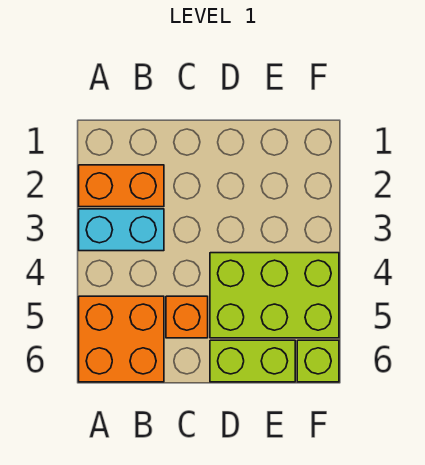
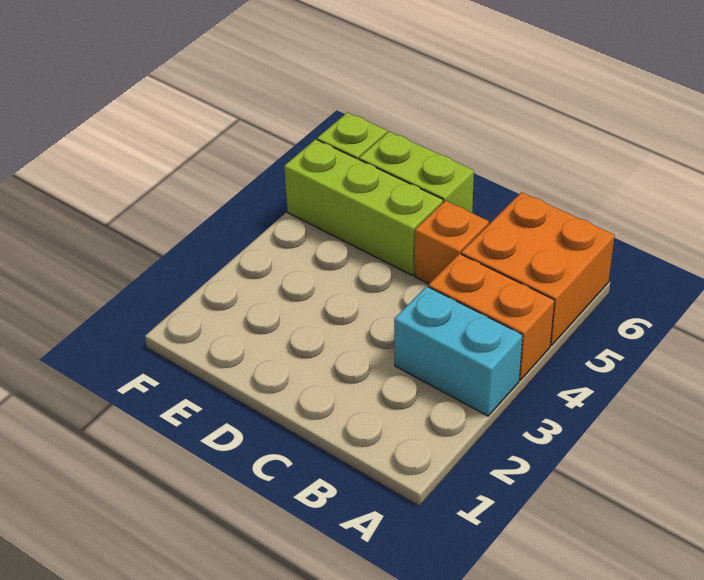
orange 1x2 brick [79,165,164,207] -> orange 1x2 brick moved to [428,254,555,380]
lime 2x3 brick [210,253,339,338] -> lime 1x3 brick [284,139,443,275]

